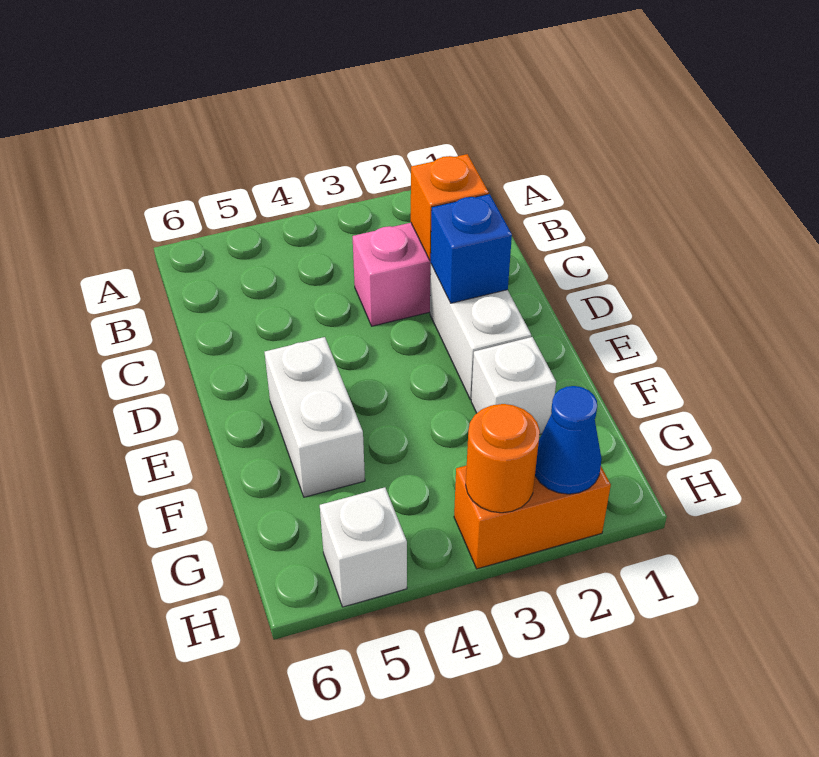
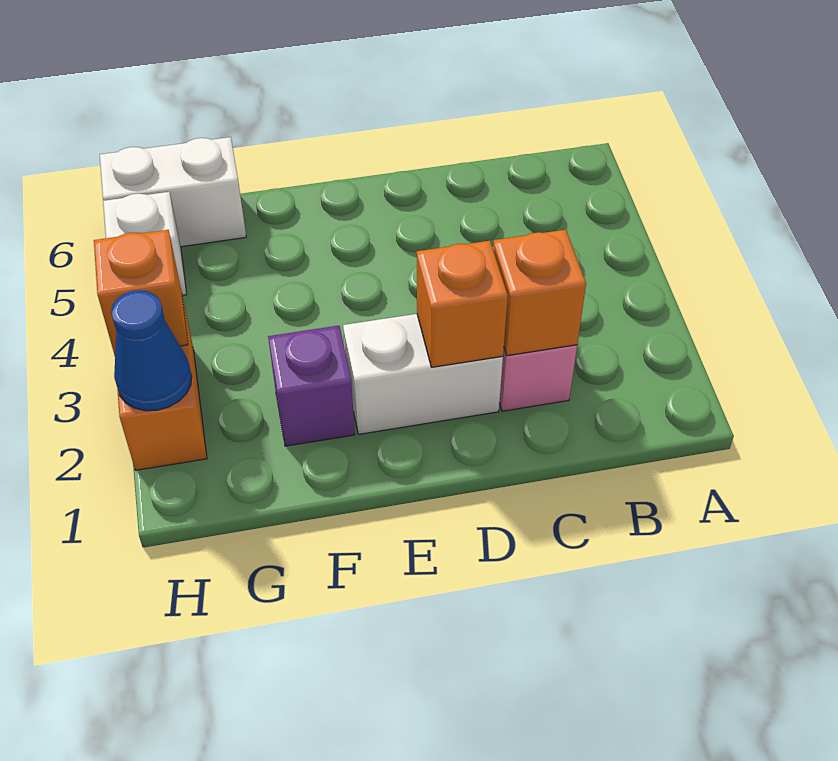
blue 1x1 brick [431,194,512,303] -> orange 1x1 brick [417,241,508,367]
white 1x2 brick [265,337,365,497] -> white 1x2 brick moved to [100,137,246,247]
white 1x1 brick [471,337,556,435] -> purple 1x1 brick [268,326,355,446]
orange 1x1 round brick [466,404,540,513] -> orange 1x1 brick [94,230,188,355]

